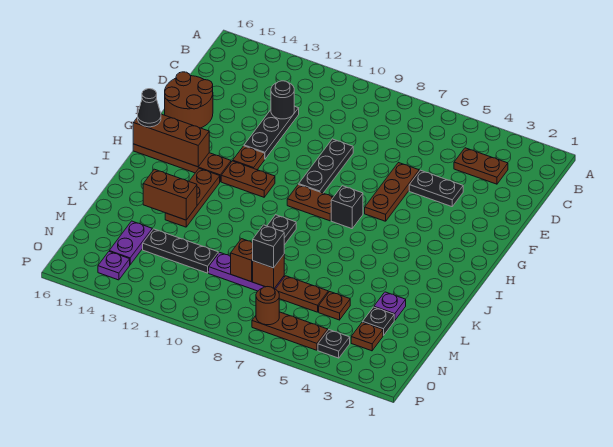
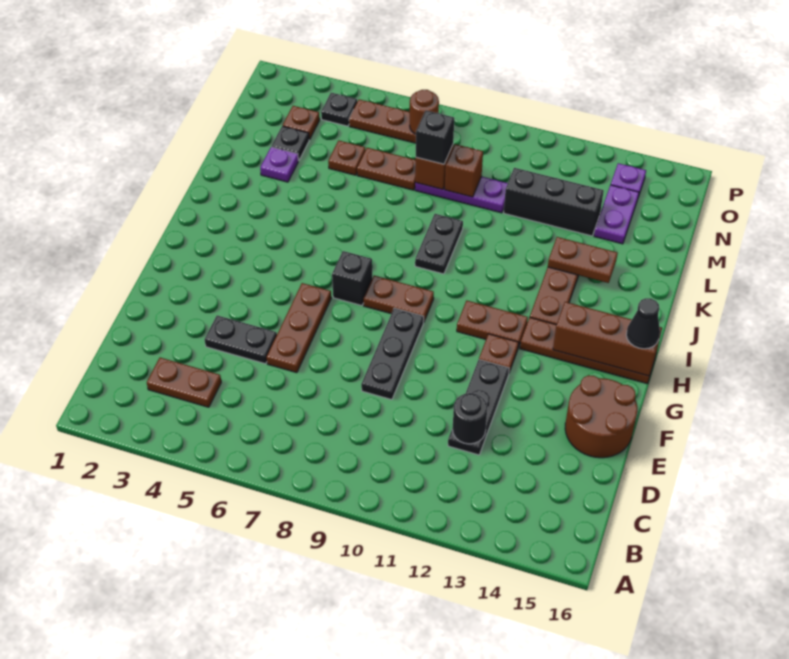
brown 1x2 brick [143,169,197,220] -> brown 1x2 plate [548,237,618,283]
black 1x3 plate [143,229,218,273] -> black 1x3 brick [504,168,604,236]

